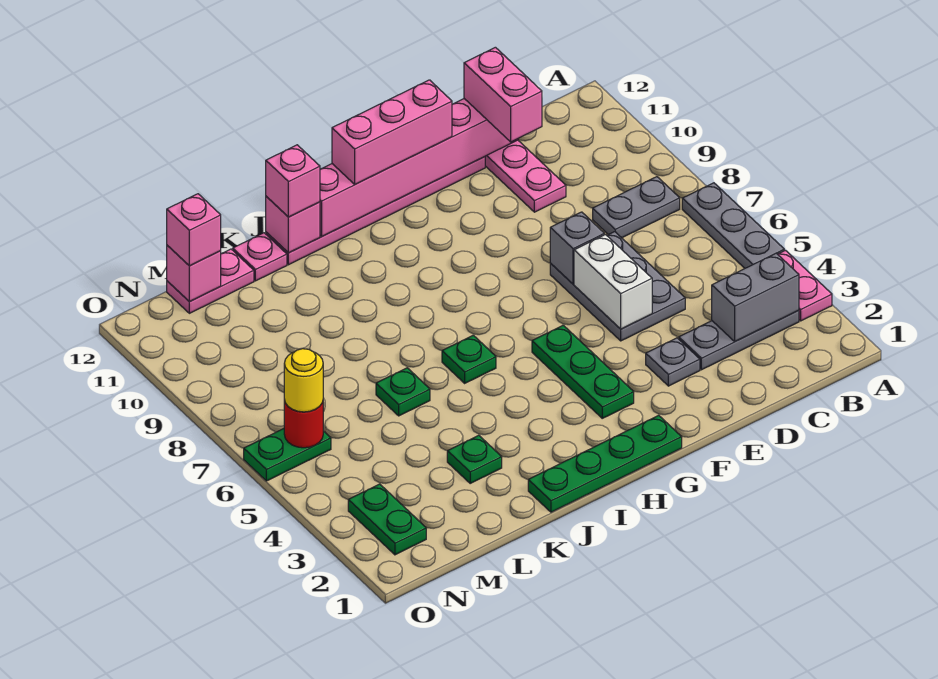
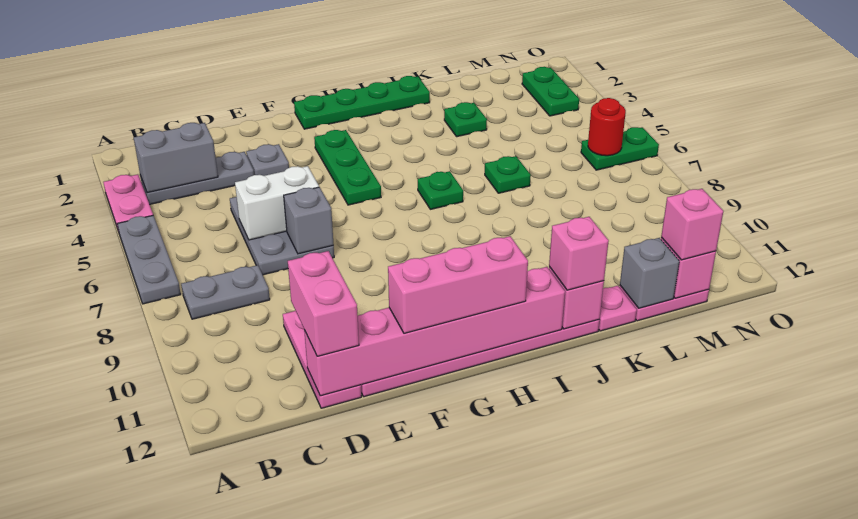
white 1x2 brick [574,235,652,329] -> white 1x2 brick turned to [235,166,319,240]
none -> grey 1x1 brick [620,238,679,308]
yellow 1x1 round brick [284,349,323,412] -> none

